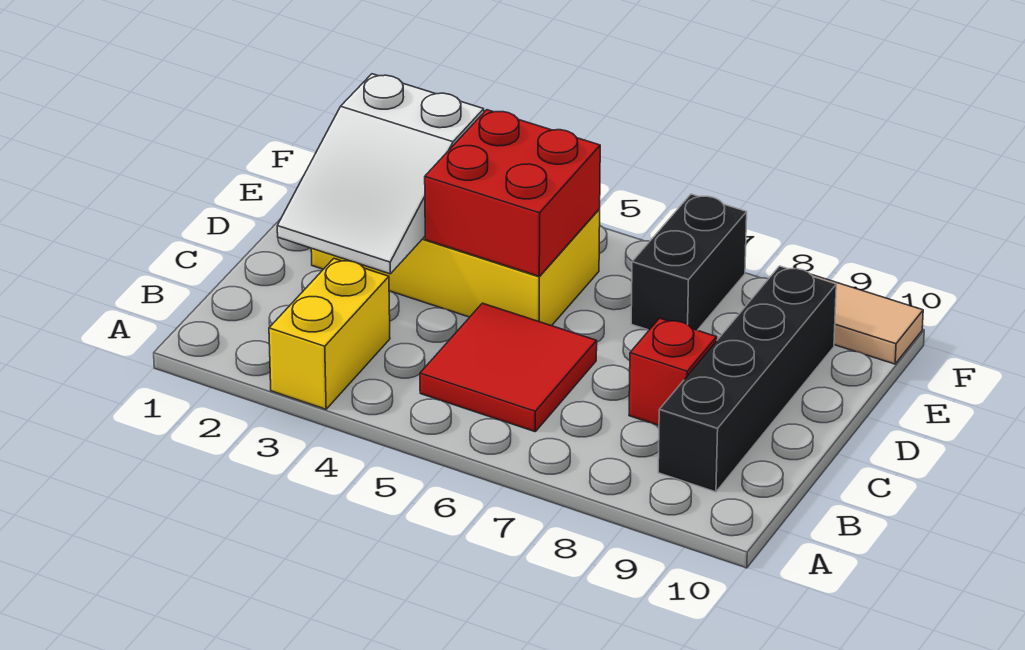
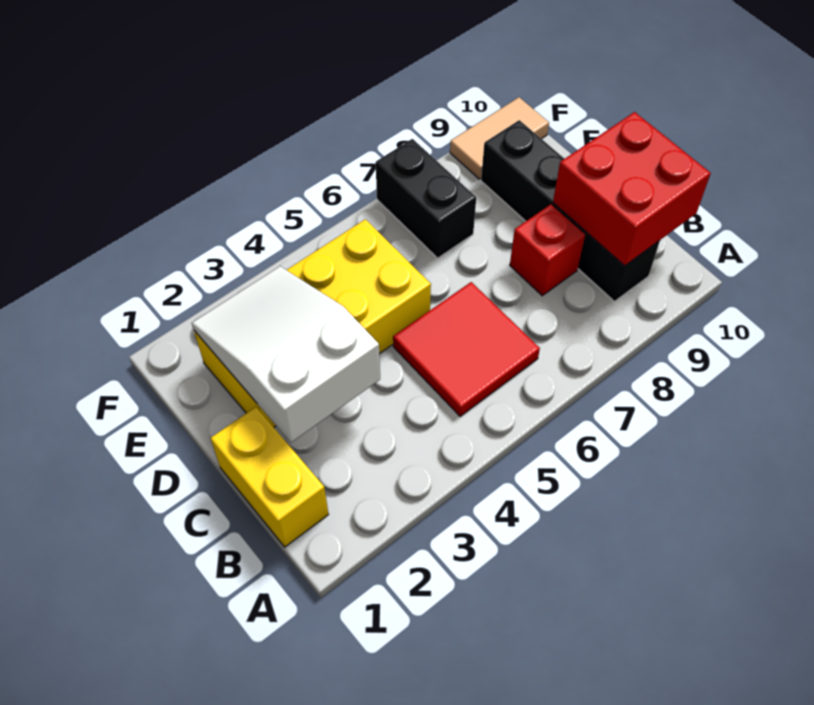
yellow 1x2 brick [269,259,390,409] -> yellow 1x2 brick moved to [211,407,329,547]
white 2x3 slope [277,74,484,274] -> white 2x3 slope turned to [192,266,380,443]
red 2x2 brick [425,110,600,276] -> red 2x2 brick moved to [553,112,711,266]

